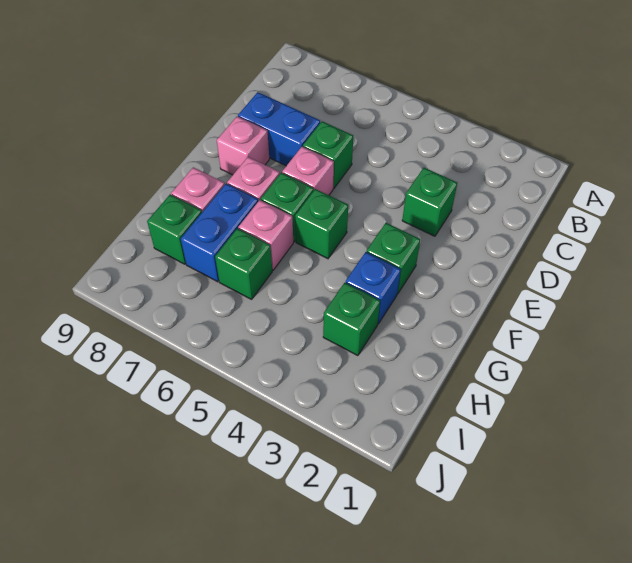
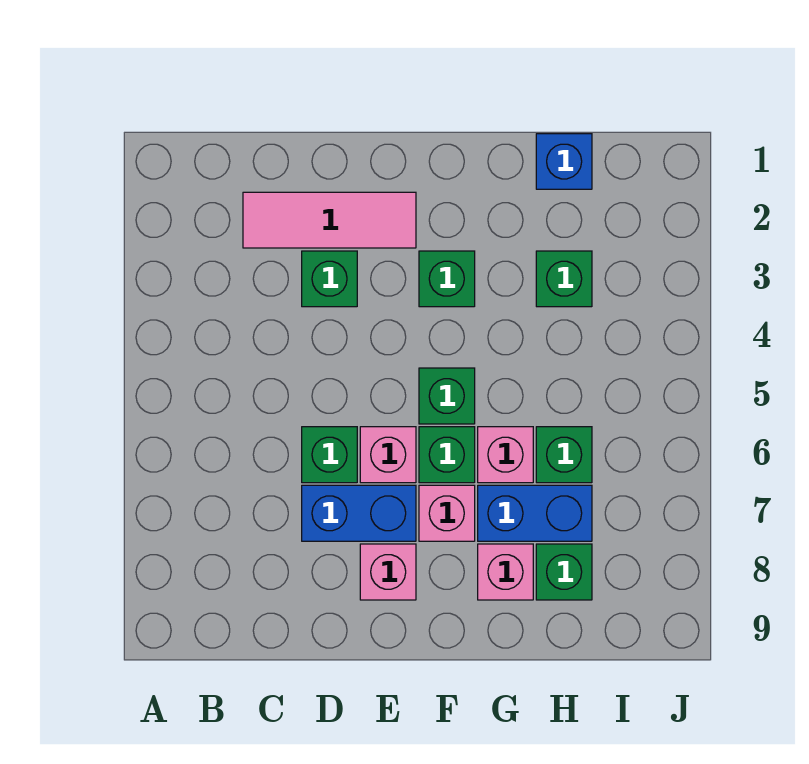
none -> pink 1x3 tile [243,192,416,248]
blue 1x2 brick [238,92,320,166] -> blue 1x2 brick turned to [302,485,416,541]
blue 1x1 brick [346,252,401,324] -> blue 1x1 brick moved to [536,134,592,189]

